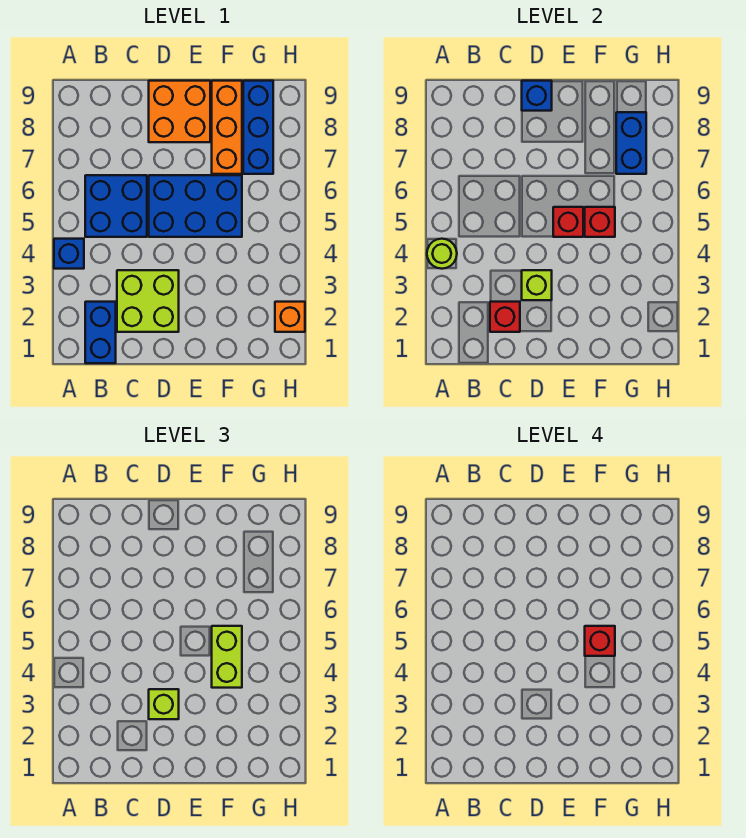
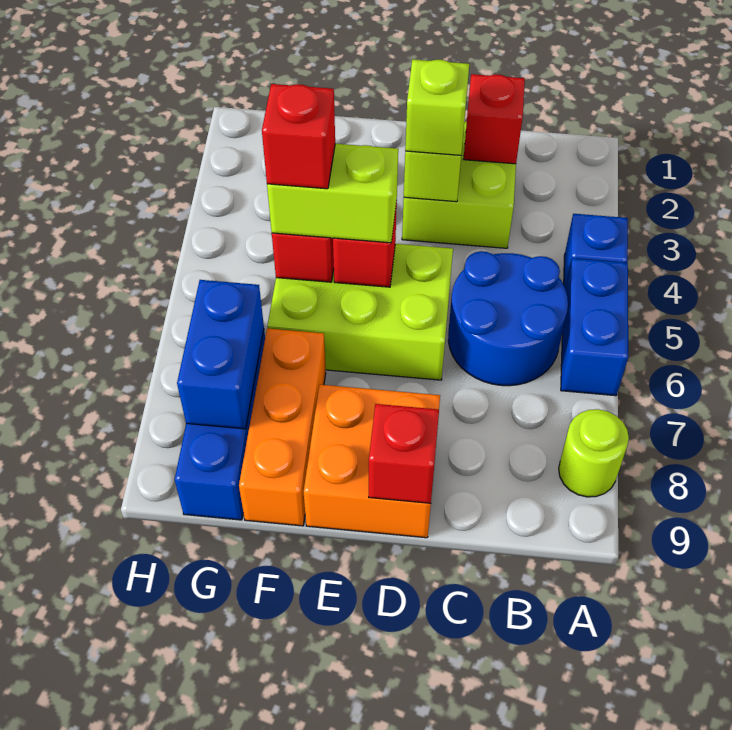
lime 1x1 round brick [427,239,457,269] -> lime 1x1 round brick moved to [559,409,629,497]
blue 1x2 brick [85,302,116,363] -> blue 1x2 brick moved to [561,258,628,396]
blue 2x2 brick [85,175,147,237] -> blue 2x2 round brick [448,251,568,386]
blue 2x3 brick [149,175,242,237] -> lime 2x3 brick [267,244,453,380]
blue 1x1 brick [522,81,552,111] -> red 1x1 brick [369,404,439,503]
lime 1x2 brick [212,626,242,688] -> lime 1x2 brick turned to [267,144,398,243]
orange 1x1 brick [275,302,305,332] -> none

